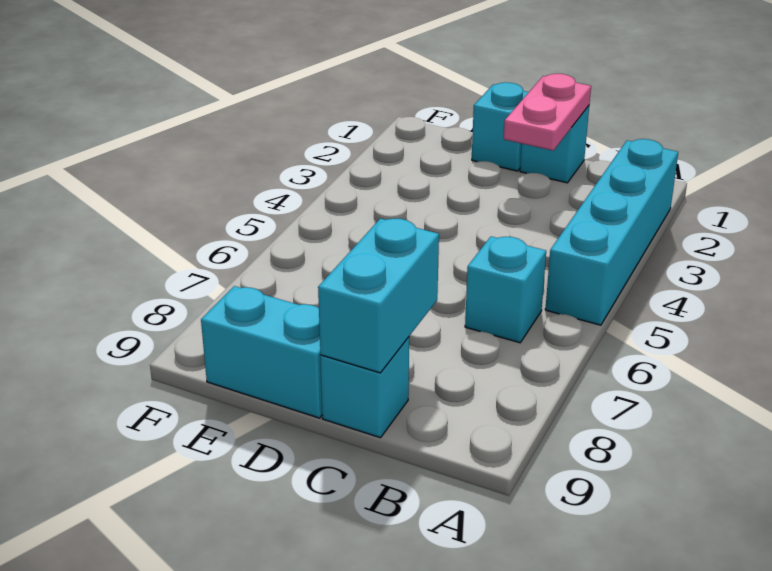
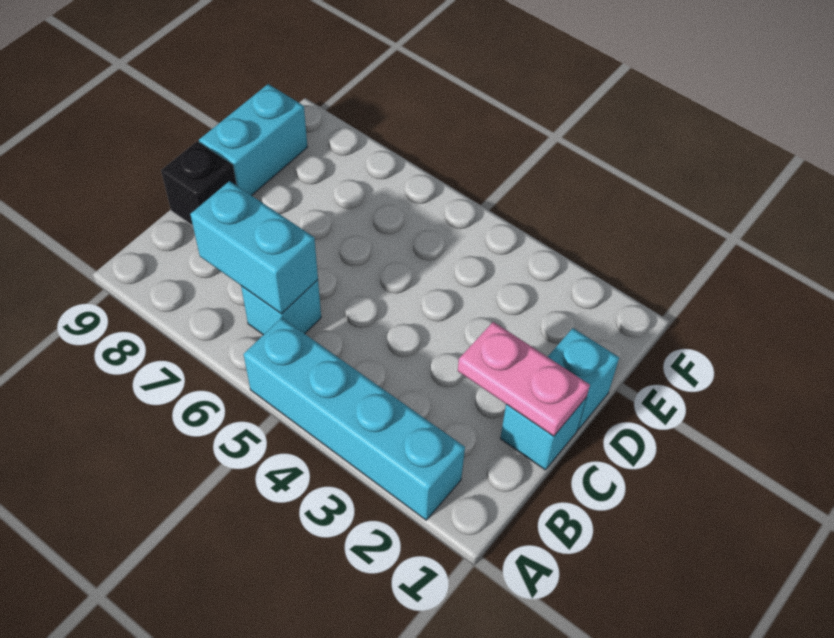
cyan 1x2 brick [318,219,439,373] -> cyan 1x2 brick moved to [190,181,318,314]
cyan 1x1 brick [321,337,409,438] -> black 1x1 brick [161,142,236,226]

